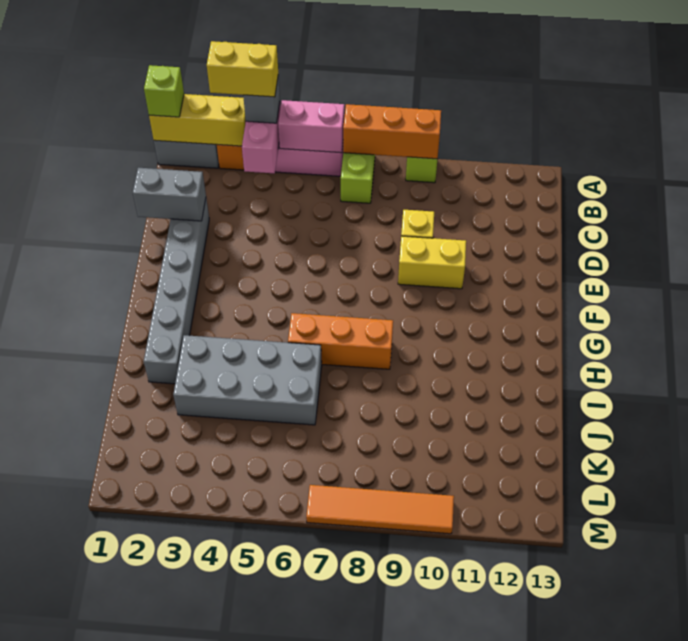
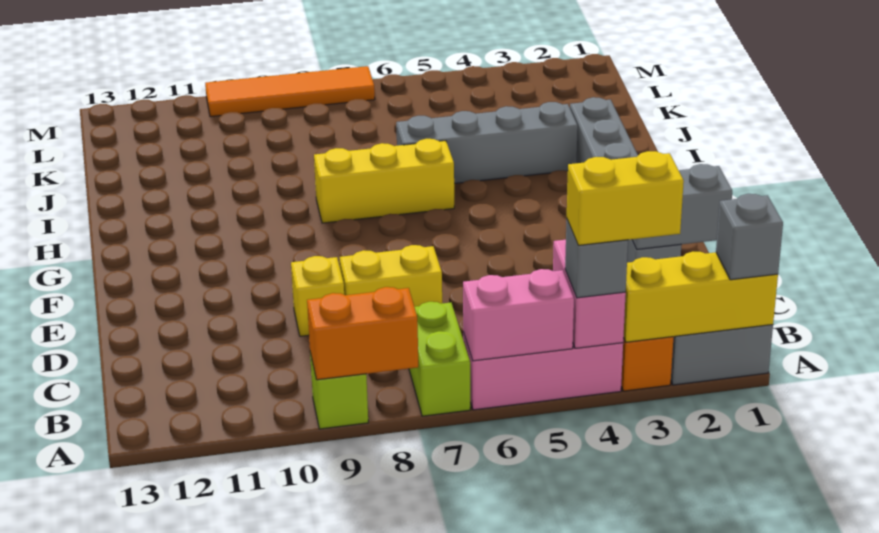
lime 1x1 brick [144,65,184,117] -> grey 1x1 brick [716,194,783,280]
orange 1x3 brick [343,104,441,159] -> orange 1x2 brick [307,287,418,380]
yellow 1x2 brick [398,236,466,289] -> yellow 1x2 brick moved to [340,245,442,307]
orange 1x3 brick [288,313,393,369] -> yellow 1x3 brick [314,139,454,223]
grey 2x4 brick [173,335,322,425] -> grey 1x4 brick [396,102,578,183]

